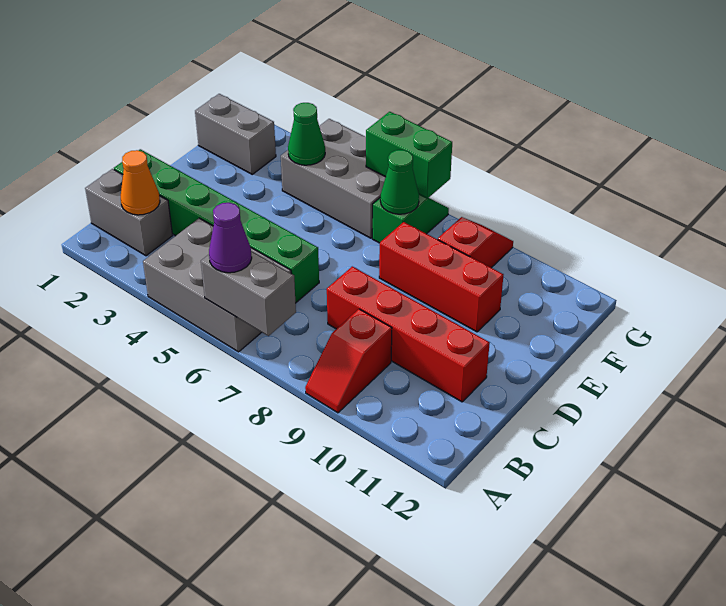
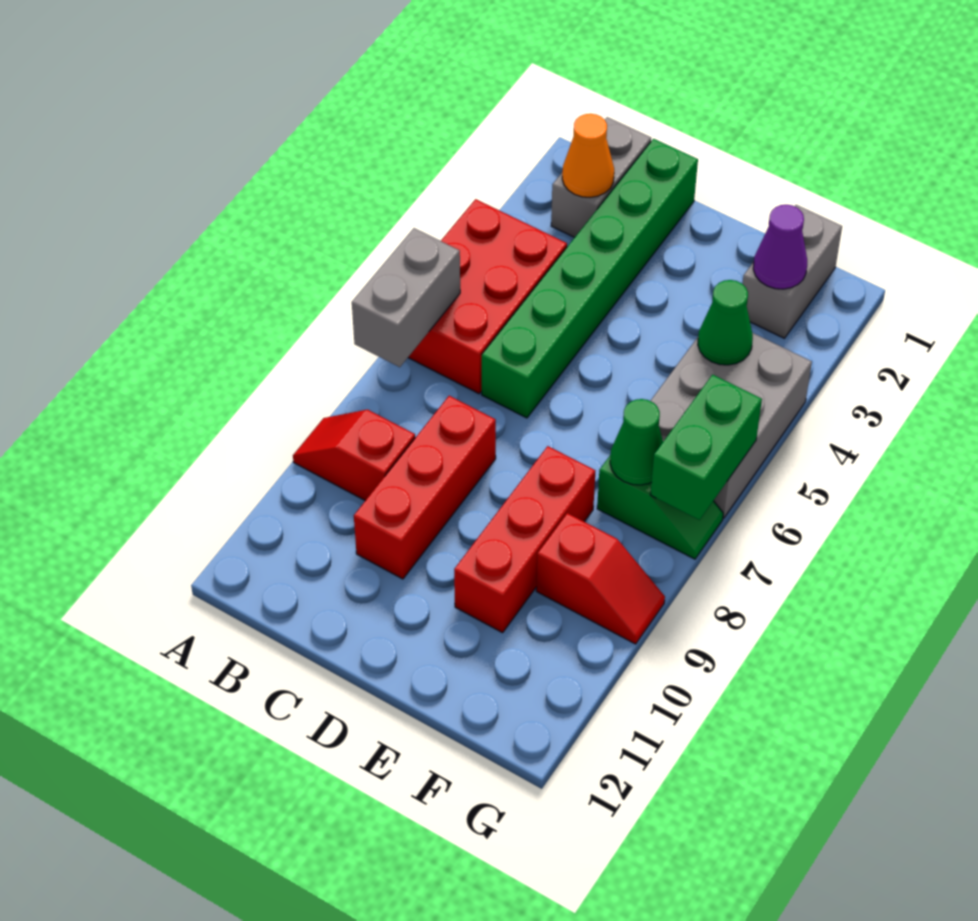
grey 2x3 brick [143,218,291,352] -> red 2x3 brick [408,199,567,394]
purple 1x1 cone [209,203,252,273] -> purple 1x1 cone moved to [753,205,807,289]
red 1x4 brick [327,266,490,402] -> red 1x3 brick [354,396,496,579]

